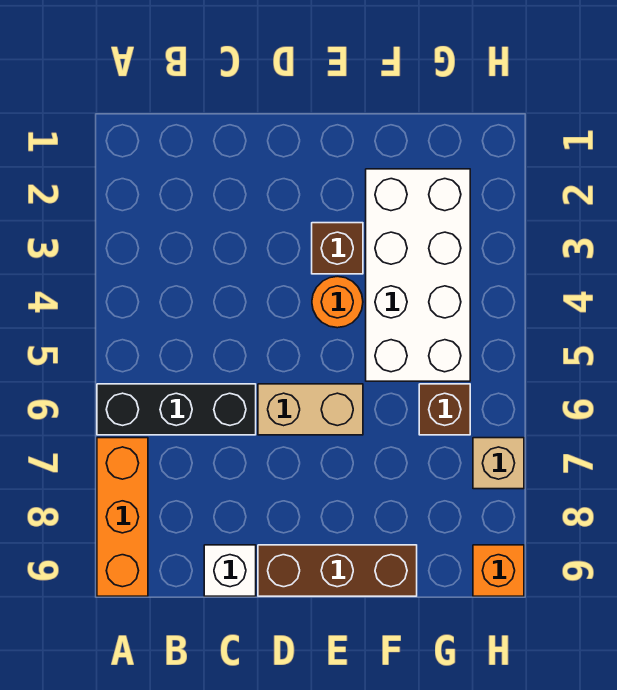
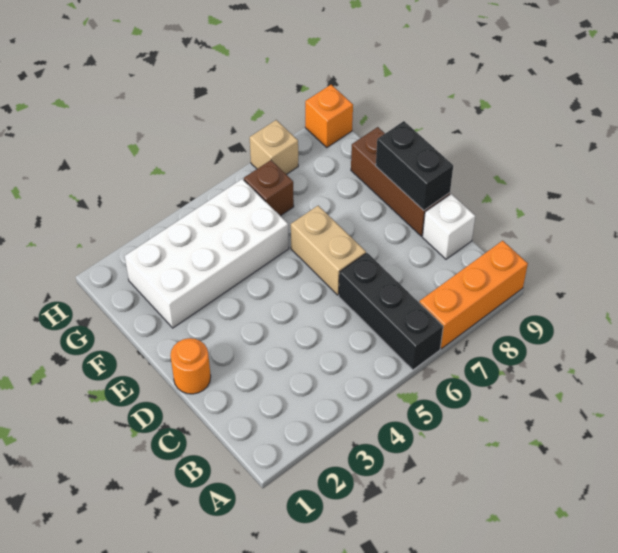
none -> black 1x2 brick [376,121,453,210]
brown 1x1 brick [312,223,363,274] -> none
orange 1x1 round brick [312,276,363,328] -> orange 1x1 round brick moved to [170,338,211,394]

